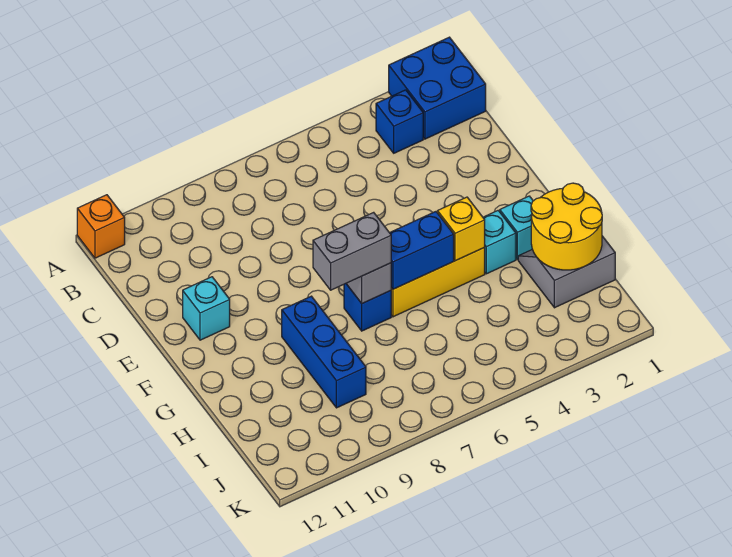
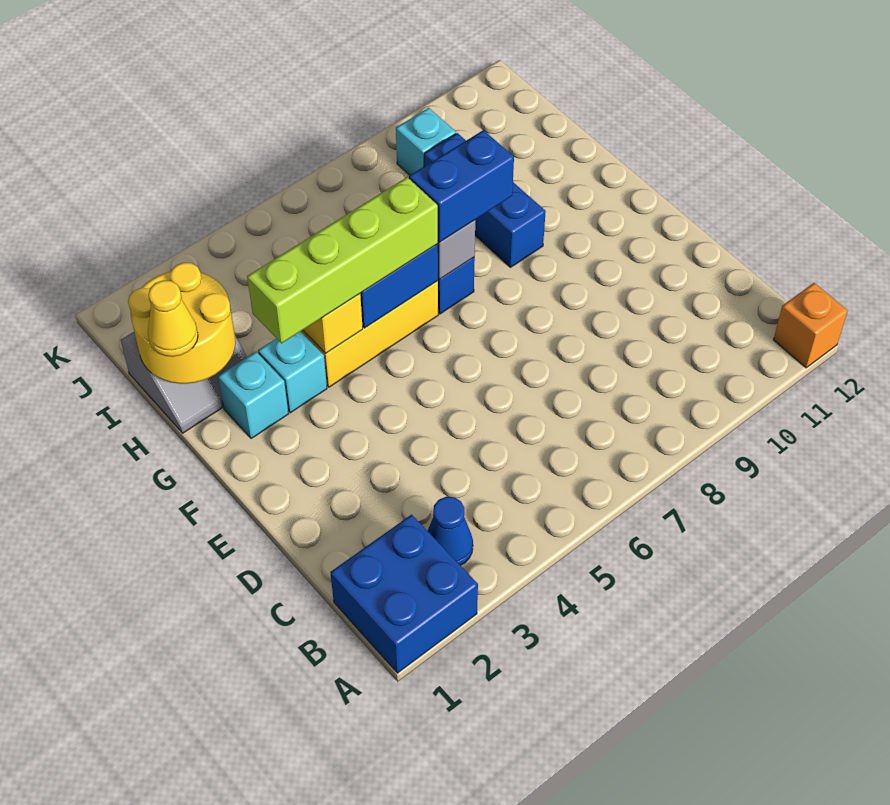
blue 1x1 brick [376,90,423,153] -> blue 1x1 cone [428,497,473,565]
cyan 1x1 brick [183,277,230,340] -> cyan 1x1 brick moved to [396,108,456,175]
none -> lime 1x4 brick [247,177,438,343]
grey 1x2 brick [313,212,391,290] -> blue 1x2 brick [409,130,514,242]
none -> yellow 1x1 cone [148,280,198,357]

